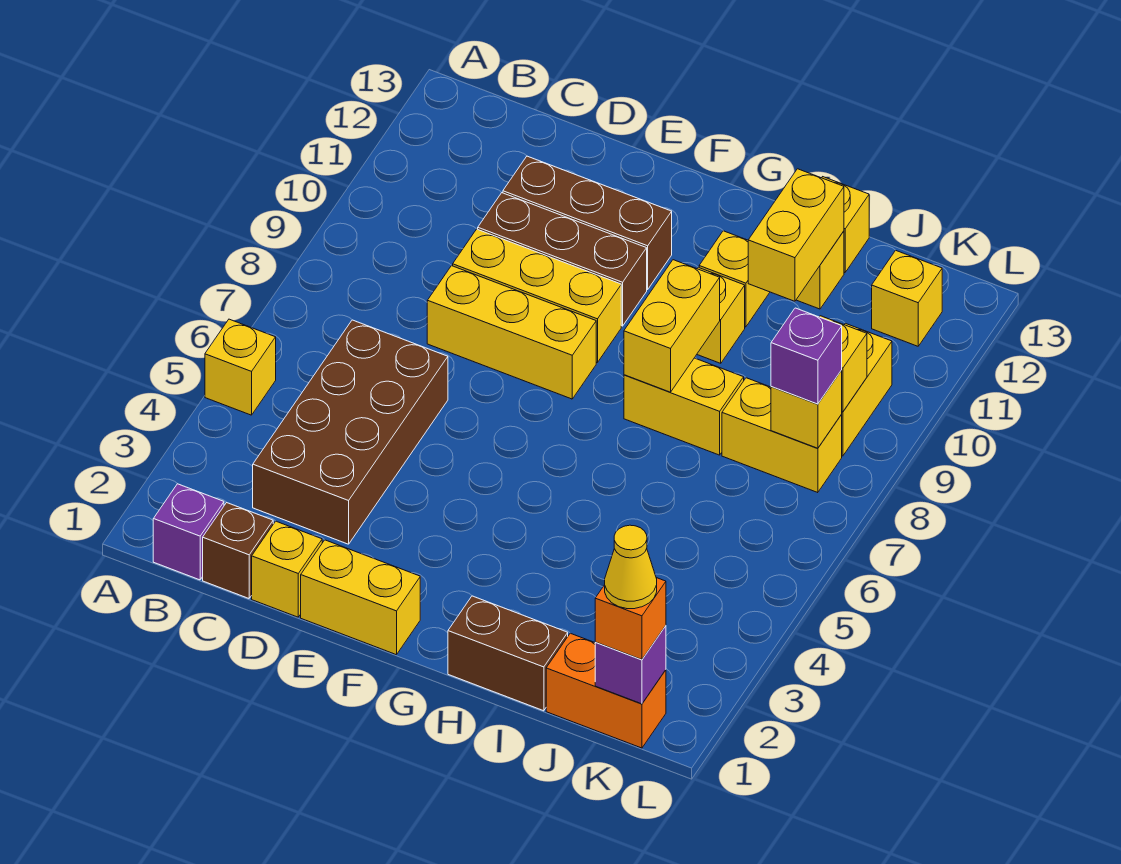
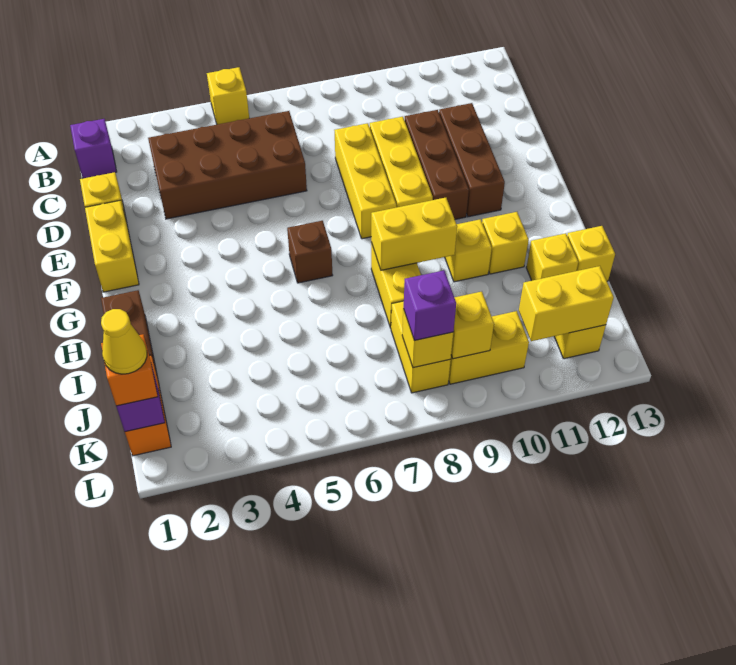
brown 1x1 brick [203,503,273,598] -> brown 1x1 brick moved to [287,221,333,283]
yellow 1x2 brick [748,169,844,301] -> yellow 1x2 brick moved to [519,266,614,341]

